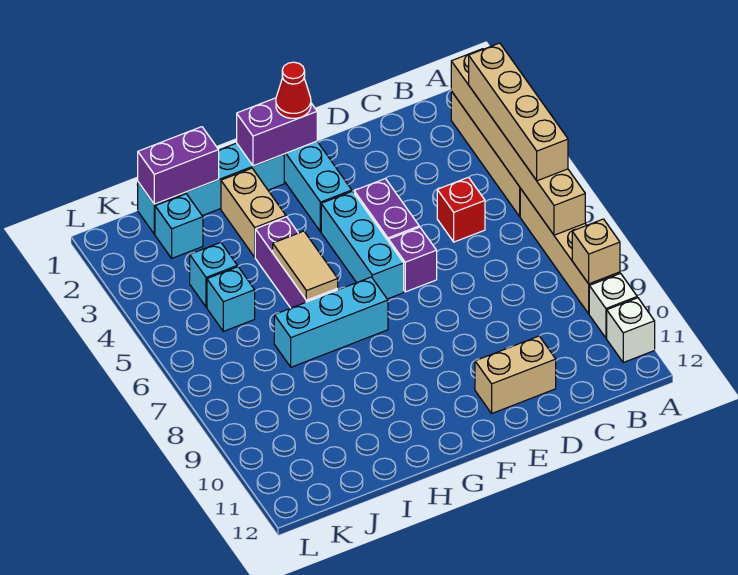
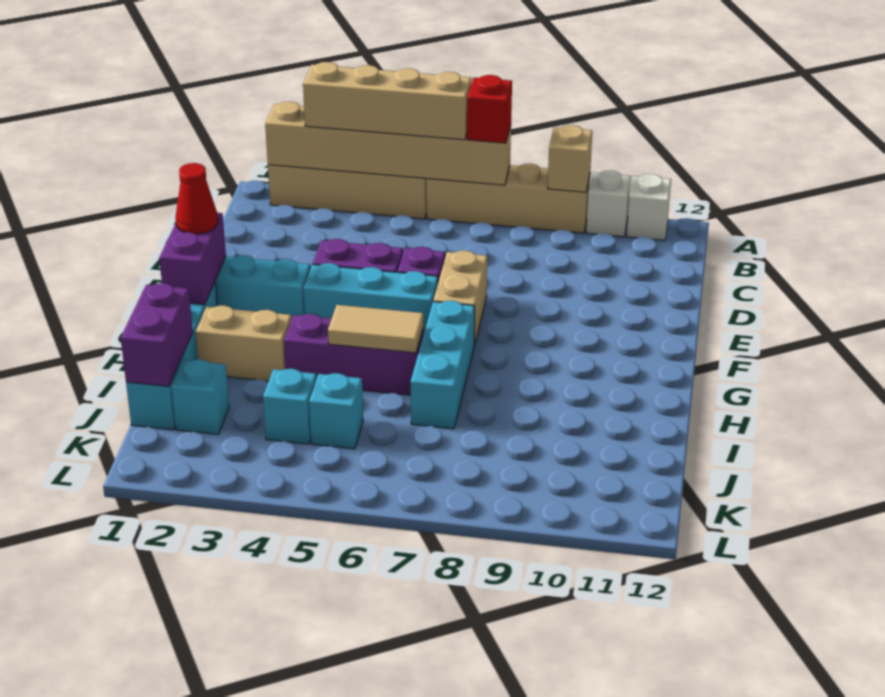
red 1x1 brick [437,177,485,242] -> red 1x1 brick moved to [467,75,512,143]
tan 1x2 brick [475,336,556,413] -> tan 1x2 brick moved to [433,251,487,346]

